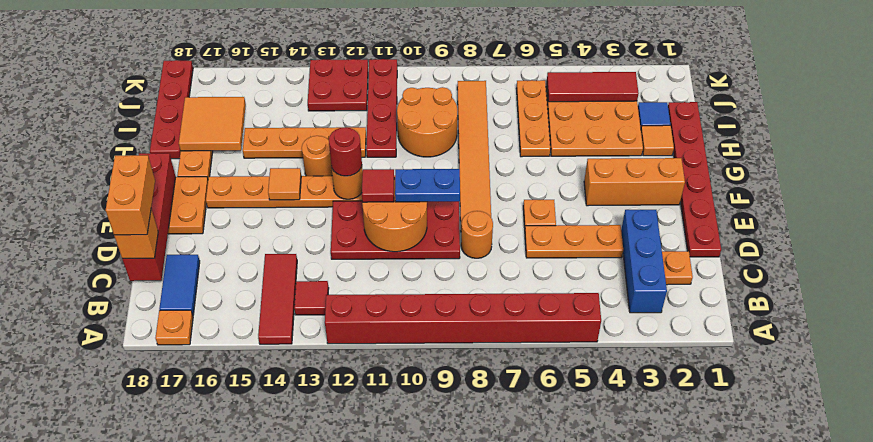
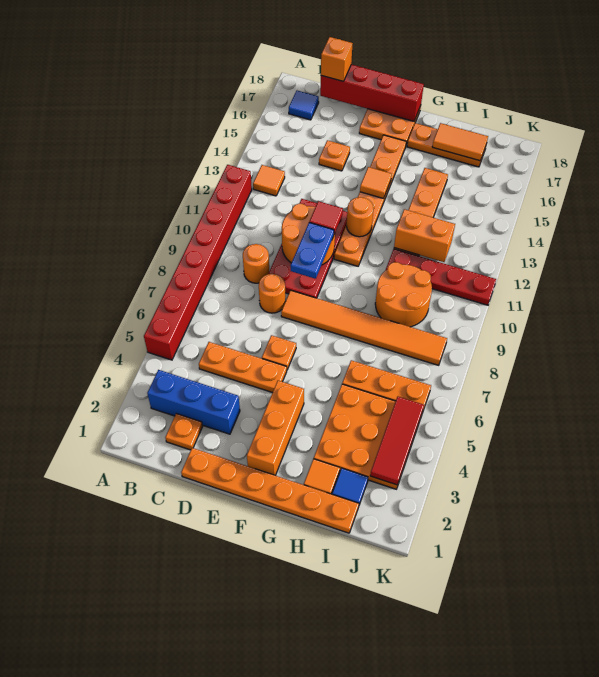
red 1x3 tile [258,254,297,344] -> none
orange 1x1 plate [155,310,193,345] -> orange 1x1 plate moved to [319,140,350,171]
red 1x1 tile [294,281,329,315] -> orange 1x1 tile [253,165,285,196]
blue 1x2 tile [159,255,200,315] -> blue 1x1 tile [289,91,319,120]
orange 1x2 brick [106,155,155,235] -> orange 1x2 brick moved to [394,209,455,262]
red 1x6 plate [668,102,721,257] -> orange 1x6 plate [181,448,359,533]
orange 1x3 plate [525,225,623,258] -> orange 1x3 plate turned to [199,342,287,393]
red 1x1 round brick [329,127,362,176] -> none
orange 1x1 round brick [302,136,332,176] -> orange 1x1 round brick moved to [243,244,269,283]
orange 2x2 tile [179,97,246,151] -> orange 1x2 tile [432,123,488,161]
red 1x4 plate [150,60,193,159] -> none
red 2x2 plate [308,59,368,111] -> none

